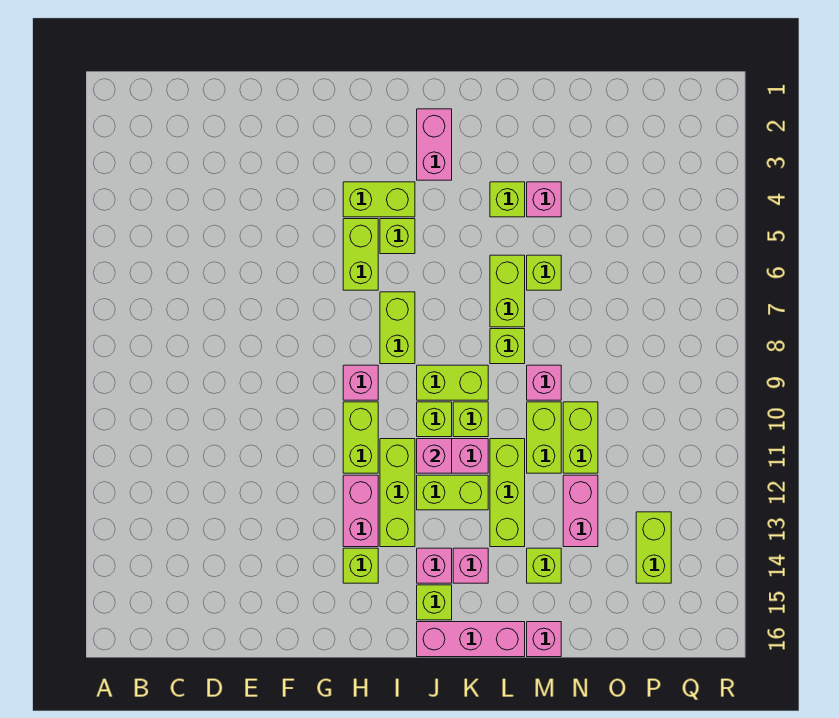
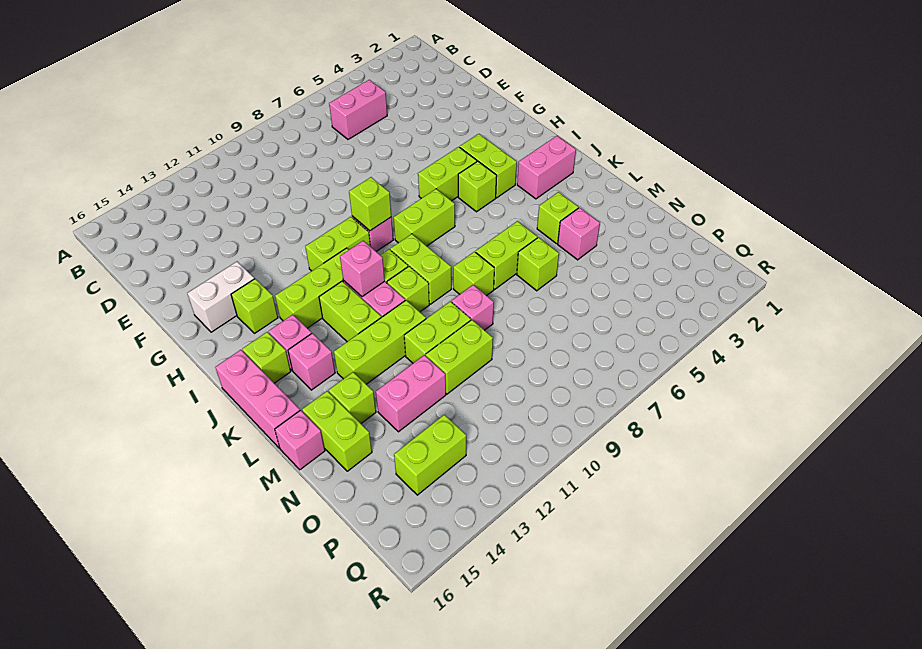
none -> white 1x2 brick [187,262,254,332]
none -> lime 1x1 brick [349,177,391,231]
pink 1x2 brick [343,475,378,547] -> pink 1x2 brick moved to [329,80,387,139]
none -> lime 1x2 brick [302,391,372,471]

